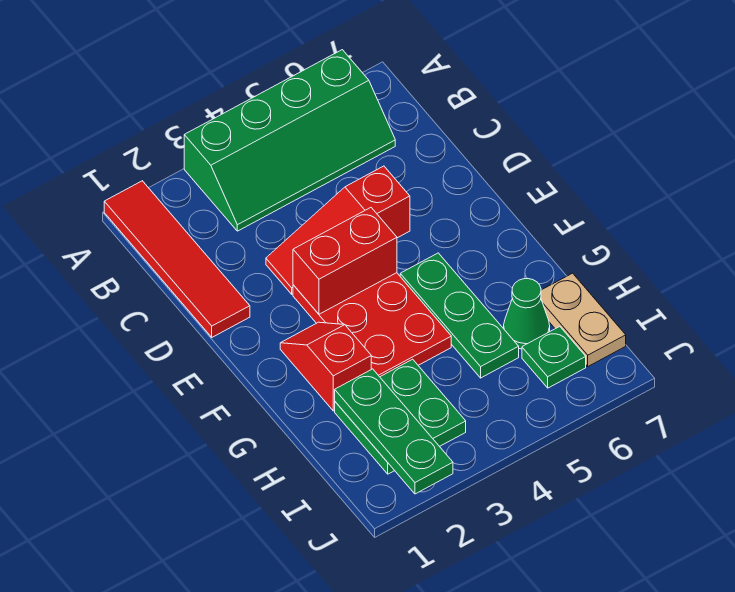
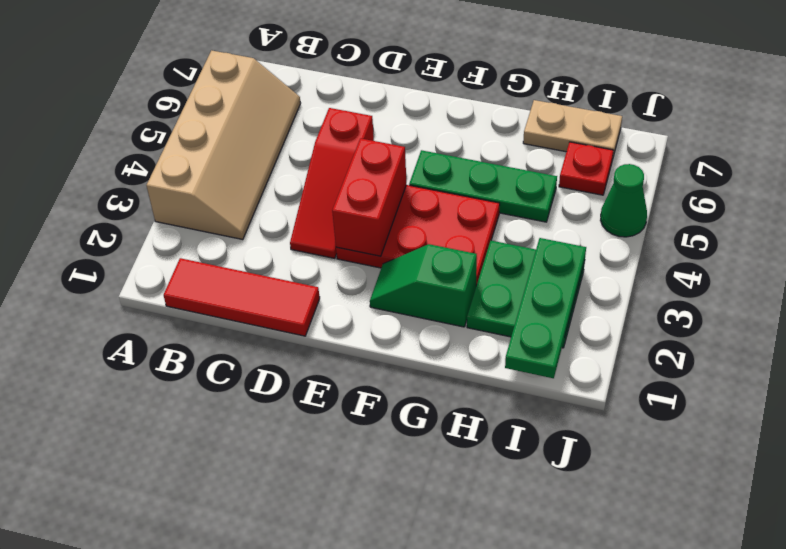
red 1x4 tile [104,181,250,337] -> red 1x3 tile [164,258,320,336]
green 2x4 slope [184,50,395,231] -> tan 2x4 slope [146,50,301,240]
red 1x2 slope [280,322,371,411] -> green 1x2 slope [370,244,477,327]
green 1x3 plate [335,369,453,494] -> green 1x3 plate turned to [505,238,586,378]
green 1x1 cone [504,279,550,349] -> green 1x1 cone moved to [601,164,647,237]
green 1x1 plate [522,326,586,388] -> red 1x1 plate [559,142,614,195]

